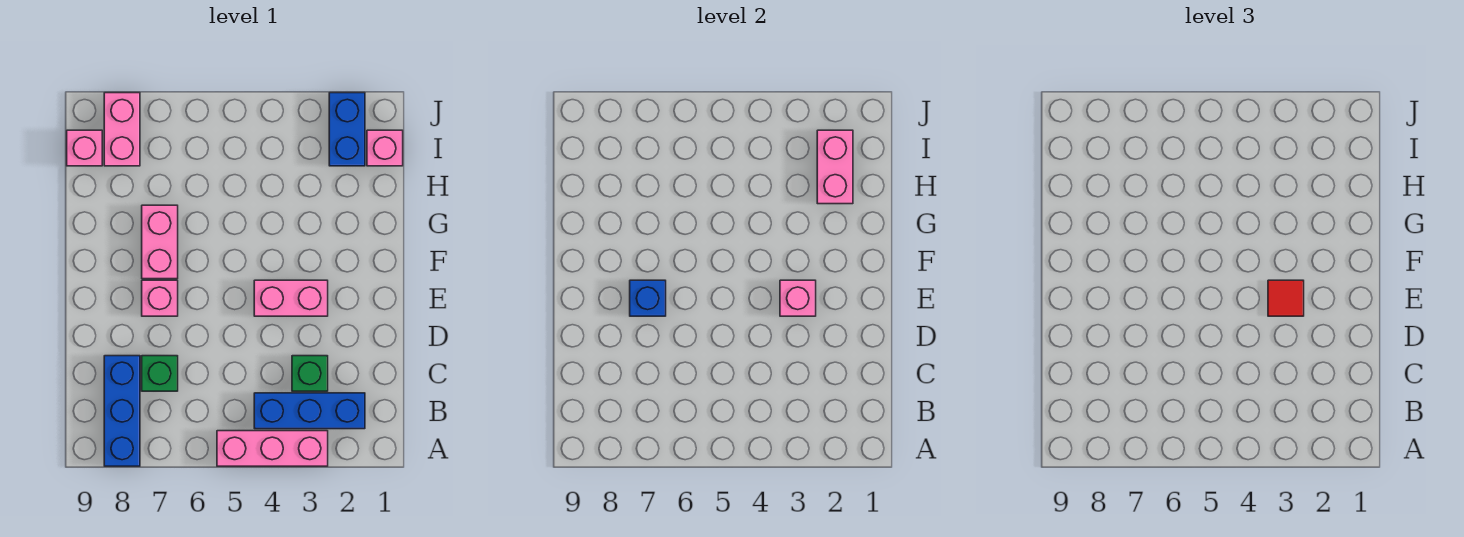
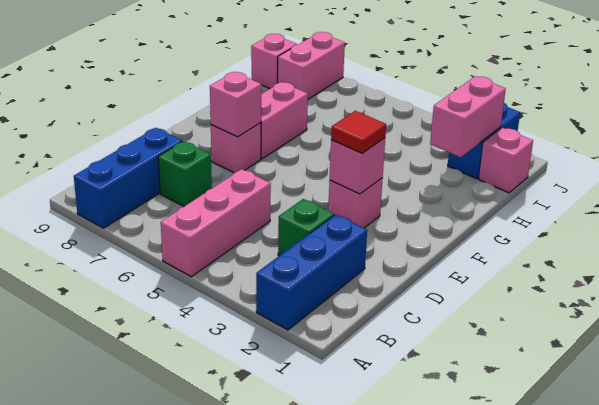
pink 1x3 brick [217,431,328,466] -> pink 1x3 brick turned to [161,169,271,277]
blue 1x3 brick [254,393,365,429] -> blue 1x3 brick turned to [256,214,367,330]
pink 1x2 brick [254,280,328,316] -> pink 1x1 brick [328,178,383,228]
blue 1x1 brick [630,280,666,316] -> pink 1x1 brick [210,72,261,137]

